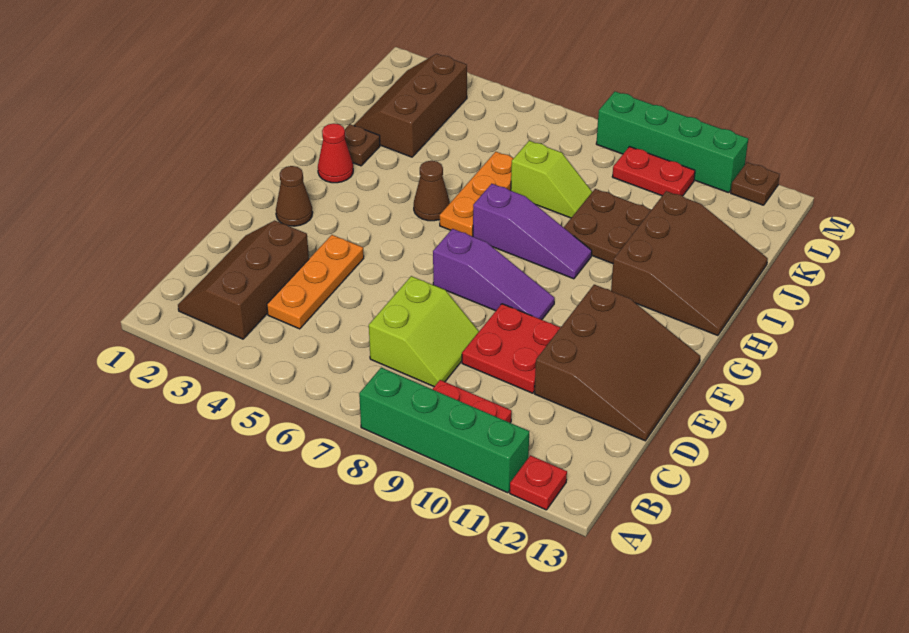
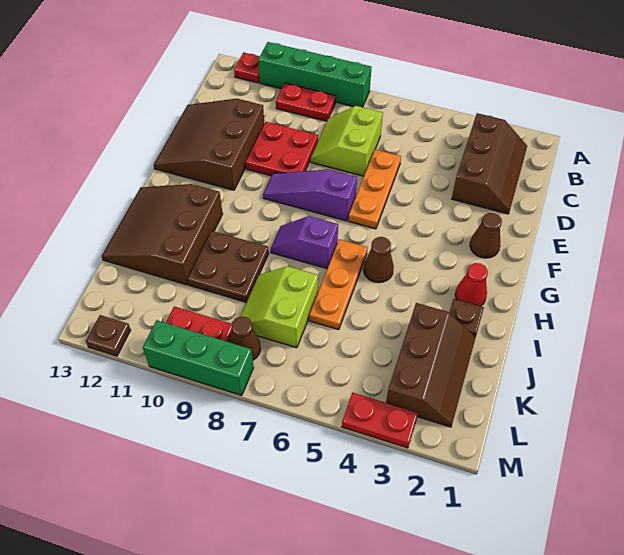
orange 1x3 plate [267,235,364,329] -> orange 1x3 plate moved to [348,150,401,229]
purple 1x3 slope [473,184,592,279] -> purple 1x2 slope [270,216,338,269]
lime 1x2 slope [511,141,592,218] -> lime 2x2 slope [240,266,318,348]
none -> brown 1x1 cone [230,317,261,360]
none -> red 1x2 plate [342,393,418,448]
green 1x4 brick [596,91,748,193] -> green 1x3 brick [143,320,254,396]

